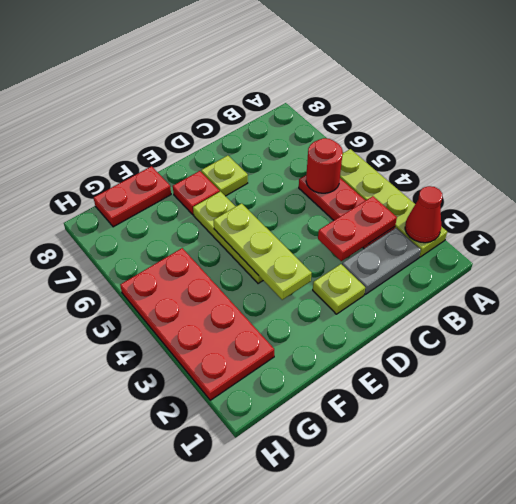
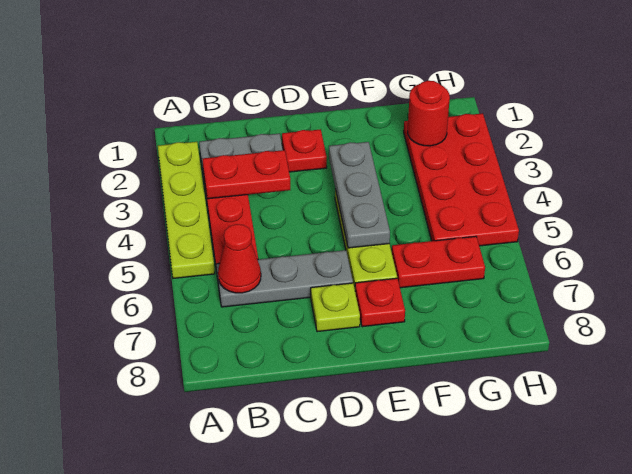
red 1x1 cone [405,186,442,243] -> red 1x1 cone moved to [218,224,261,293]
red 1x1 round brick [306,138,343,193] -> red 1x1 round brick moved to [408,81,450,146]
none -> grey 1x3 plate [216,250,353,307]
lime 1x1 plate [313,264,365,314] -> red 1x1 plate [282,129,327,172]
lime 1x3 plate [213,203,311,300] -> grey 1x3 plate [329,142,390,248]
red 1x2 plate [94,166,171,227] -> red 1x2 plate moved to [392,236,485,288]

